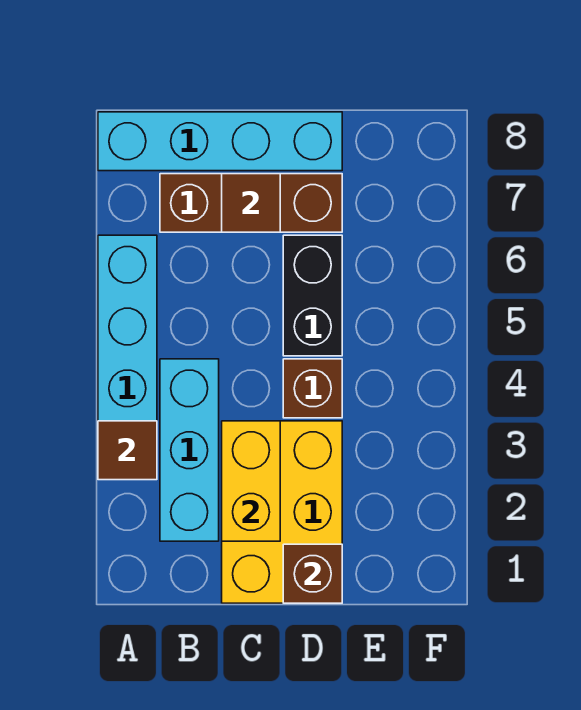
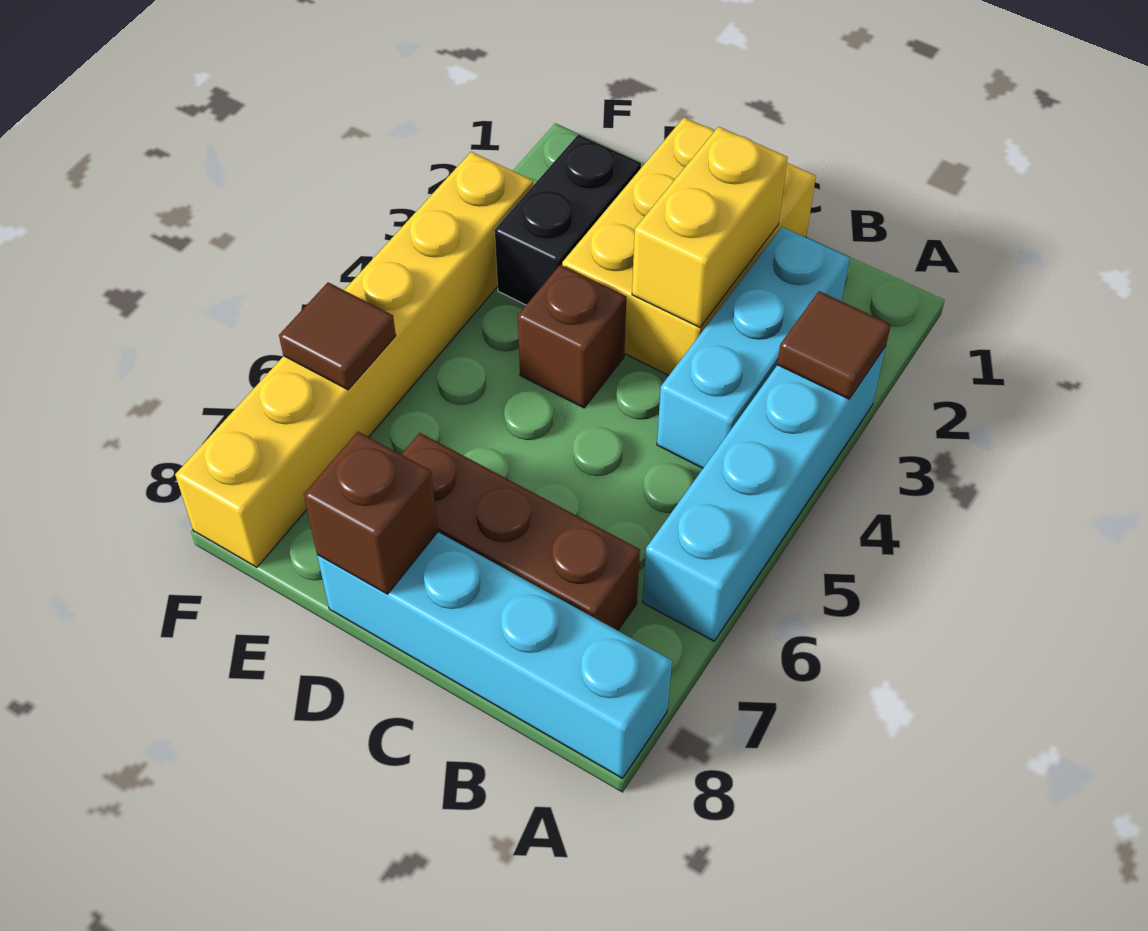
brown 1x1 tile [222,174,280,232] -> brown 1x1 tile moved to [279,282,396,390]
brown 1x1 brick [283,544,342,603] -> brown 1x1 brick moved to [304,432,438,594]
black 1x2 brick [283,235,342,356] -> black 1x2 brick moved to [495,134,641,305]
none -> yellow 1x6 brick [175,152,533,567]

